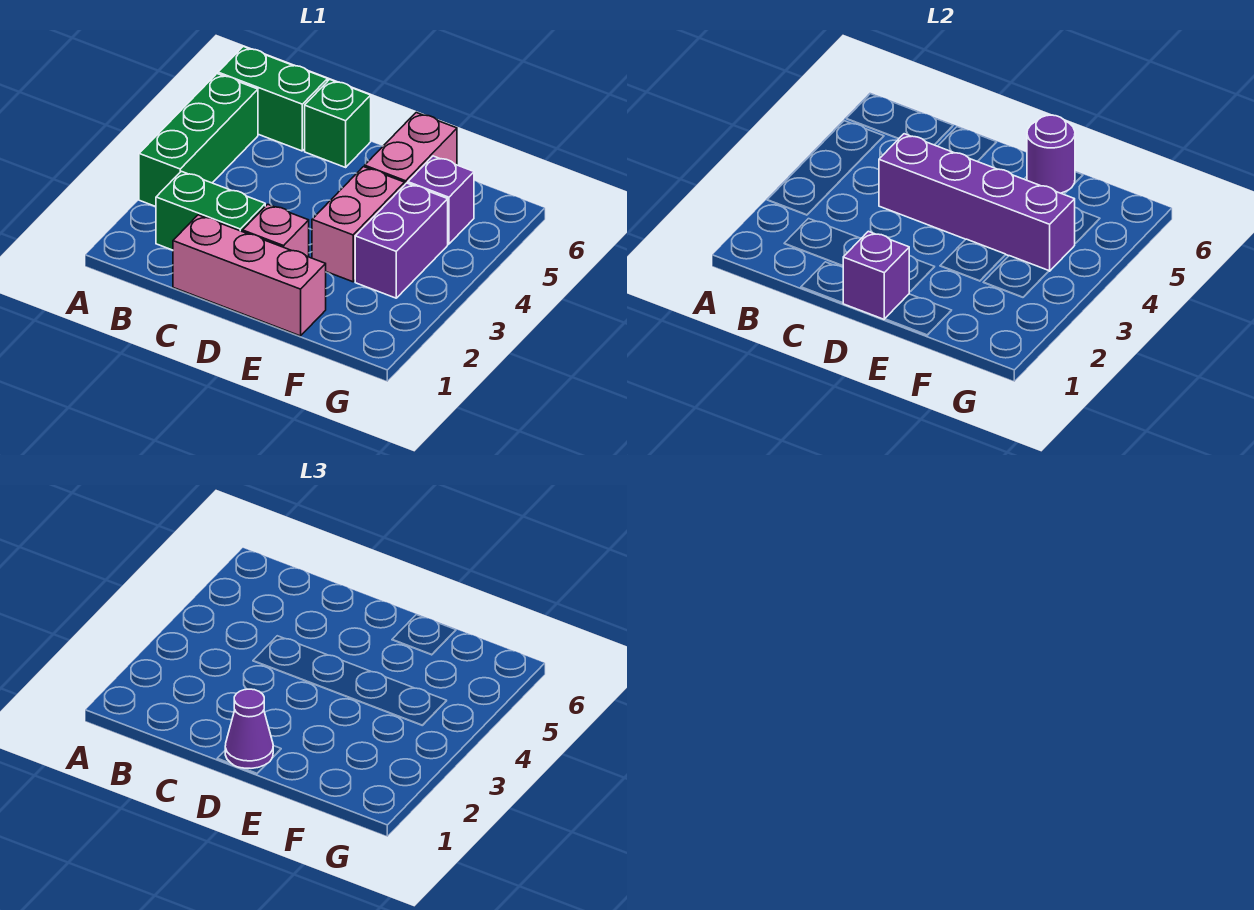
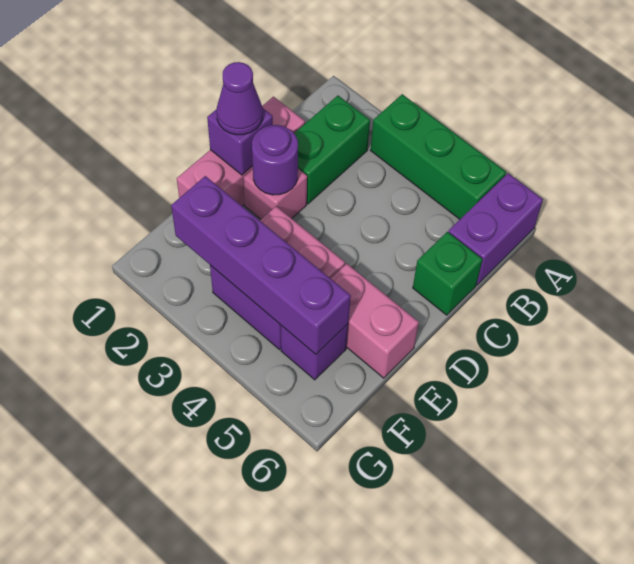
green 1x2 brick [218,47,327,151] -> purple 1x2 brick [449,173,543,285]
purple 1x4 brick [879,134,1075,271] -> purple 1x4 brick turned to [171,176,351,354]
purple 1x1 round brick [1027,115,1075,193] -> purple 1x1 round brick moved to [252,125,298,195]

